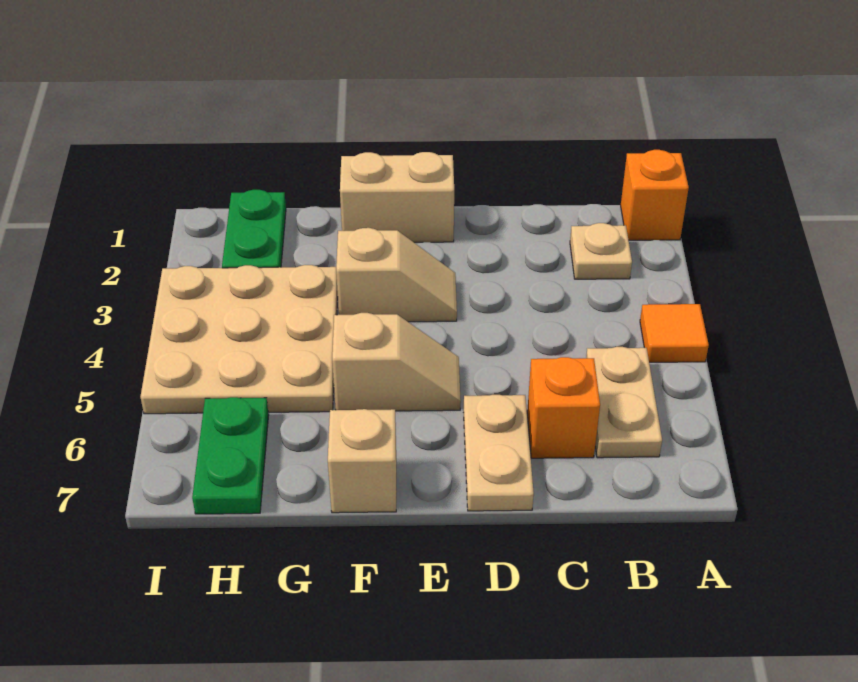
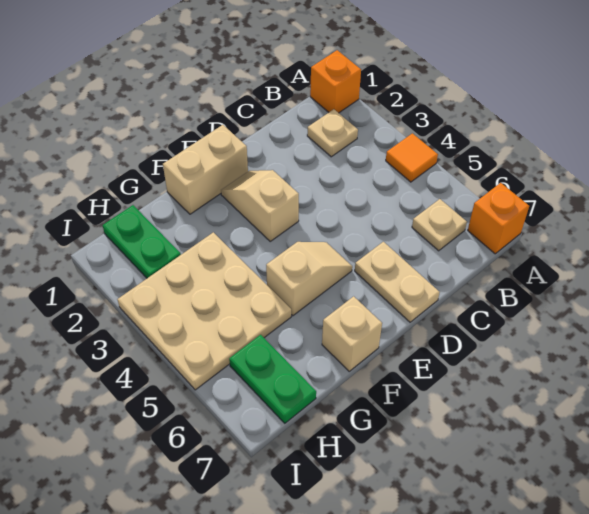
tan 1x2 plate [586,347,662,458] -> tan 1x1 plate [412,199,467,251]
orange 1x1 brick [527,357,600,458] -> orange 1x1 brick moved to [468,183,529,254]
tan 1x2 slope [336,228,457,322] -> tan 1x2 slope turned to [221,170,299,241]

